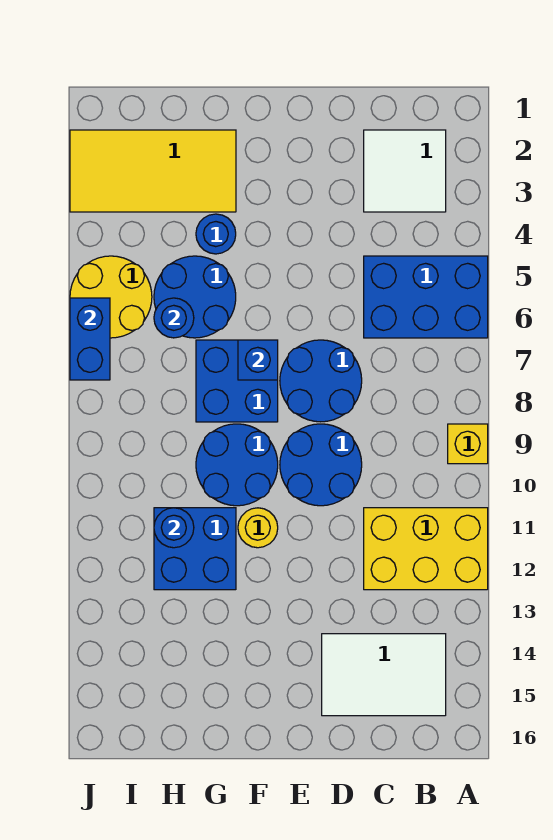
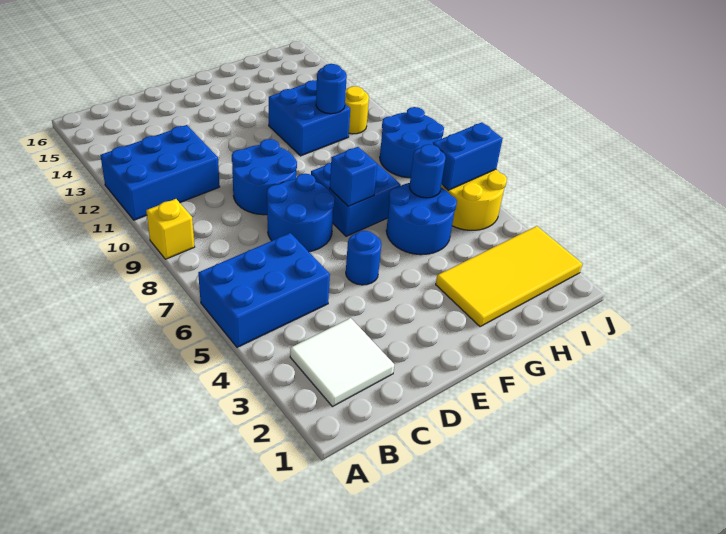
yellow 2x3 brick [364,508,488,590] -> blue 2x3 brick [100,125,220,220]
white 2x3 tile [322,634,446,716] -> none
blue 2x2 round brick [196,424,278,506] -> blue 2x2 round brick moved to [380,107,444,178]
yellow 1x1 round brick [238,508,278,548] -> yellow 1x1 round brick moved to [345,86,369,134]
blue 1x1 round brick [196,214,236,254] -> blue 1x1 round brick moved to [346,231,381,285]
blue 1x2 brick [70,298,110,380] -> blue 1x2 brick turned to [433,122,503,190]

